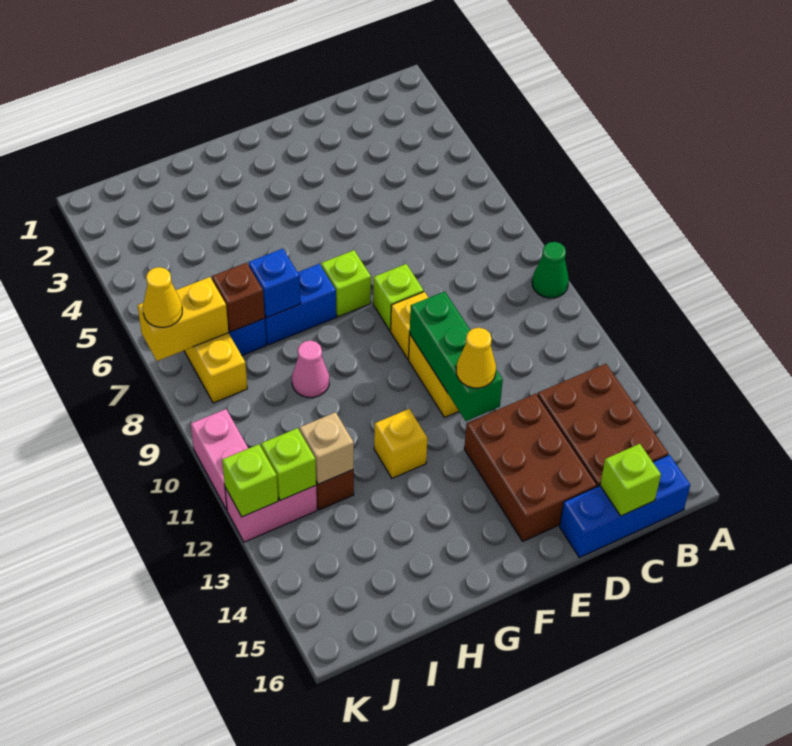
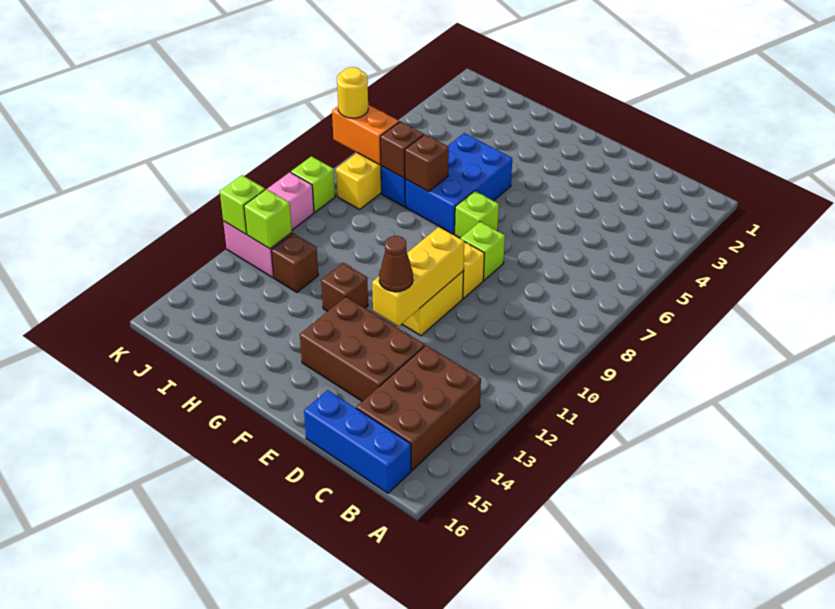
green 1x1 cone [532,242,569,298] -> none
lime 1x1 brick [600,444,661,516] -> lime 1x1 brick moved to [291,156,335,212]
brown 2x3 brick [464,394,597,541] -> brown 2x3 brick turned to [300,297,425,401]
green 1x3 brick [410,291,503,421] -> yellow 1x3 brick [372,227,464,326]
yellow 1x1 cone [456,328,496,388] -> brown 1x1 cone [379,236,413,292]
blue 1x2 brick [264,264,336,345] -> blue 2x3 brick [405,133,512,234]
yellow 1x1 brick [374,409,428,478] -> brown 1x1 brick [321,263,368,311]
blue 1x1 brick [249,249,301,318] -> brown 1x1 brick [405,134,449,192]
pink 1x1 cone [292,340,329,398] -> none
tan 1x1 brick [300,412,354,484] -> none
yellow 1x2 brick [137,277,229,361] -> orange 1x2 brick [332,105,399,165]
yellow 1x1 cone [143,267,182,327] -> yellow 1x1 round brick [337,67,368,118]

